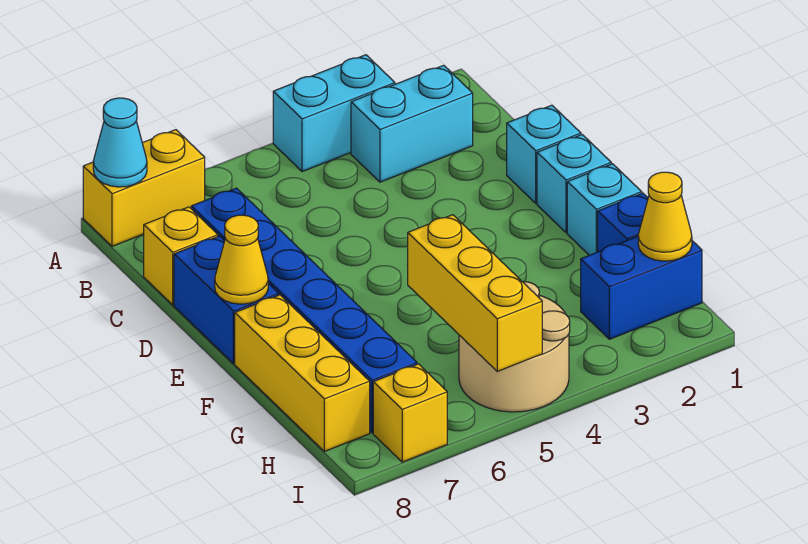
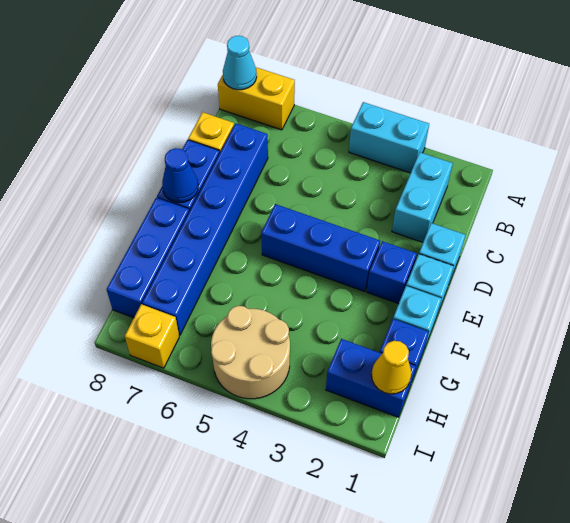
cyan 1x2 brick [351,65,473,182] -> cyan 1x2 brick turned to [392,152,453,242]
none -> blue 1x1 brick [367,241,417,304]
none -> blue 1x3 brick [261,204,380,292]
yellow 1x1 cone [215,215,268,304] -> blue 1x1 cone [162,148,198,203]
yellow 1x3 brick [235,295,370,451] -> blue 1x3 brick [107,198,189,318]
yellow 1x3 brick [408,215,542,371] -> none

